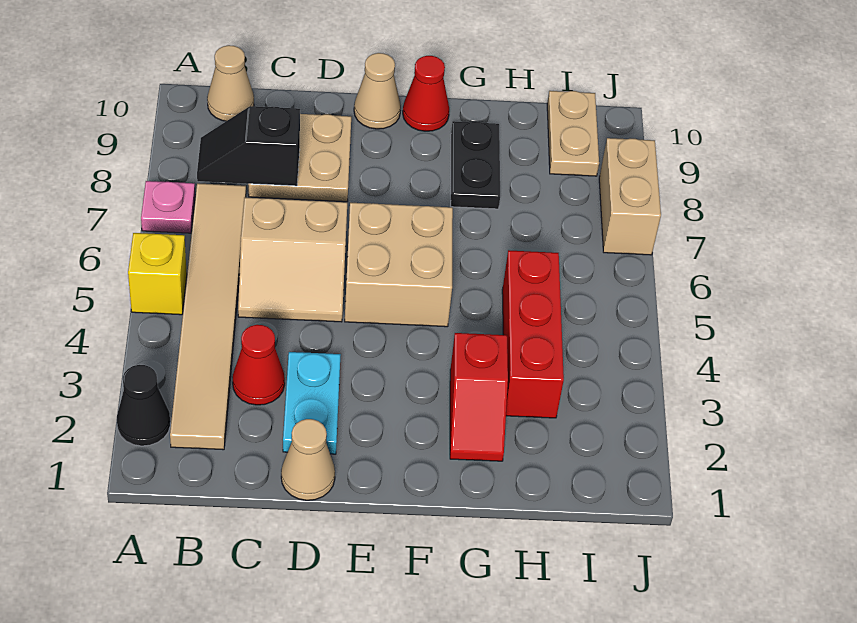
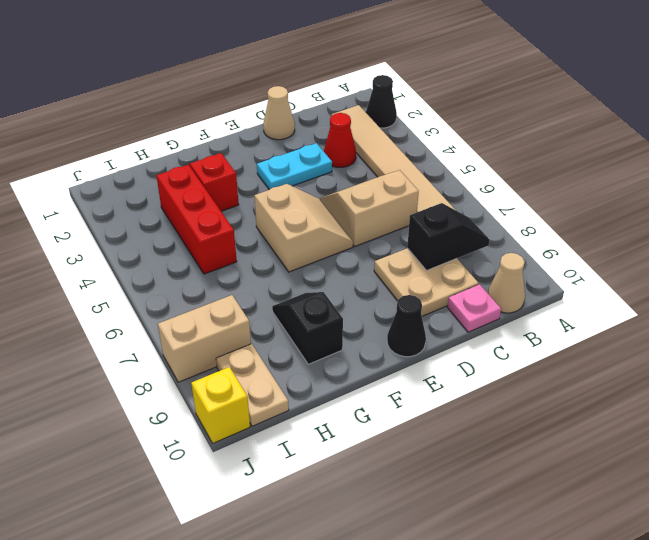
yellow 1x1 brick [128,233,187,315] -> yellow 1x1 brick moved to [191,367,250,443]
pink 1x1 plate [141,181,195,233] -> pink 1x1 plate moved to [447,284,501,332]
cyan 1x2 plate [283,352,341,454] -> cyan 1x2 plate turned to [257,143,332,190]
tan 2x2 brick [345,203,453,327] -> tan 2x2 slope [254,184,353,272]
tan 1x1 cone [354,53,401,129] -> black 1x1 cone [387,295,426,357]
red 1x1 cone [403,56,449,131] -> none
black 1x2 plate [451,121,500,209] -> black 1x2 slope [272,292,343,364]
tan 1x2 brick [599,138,661,255] -> tan 1x2 brick turned to [158,295,251,382]

